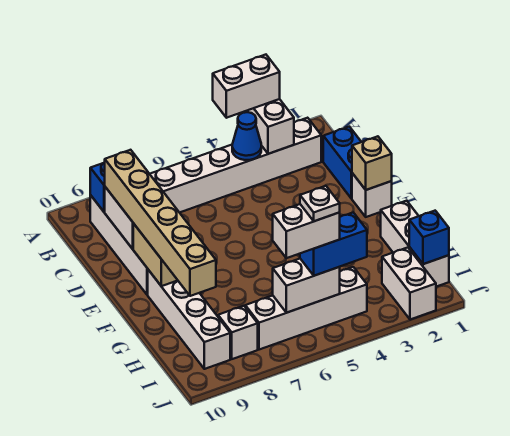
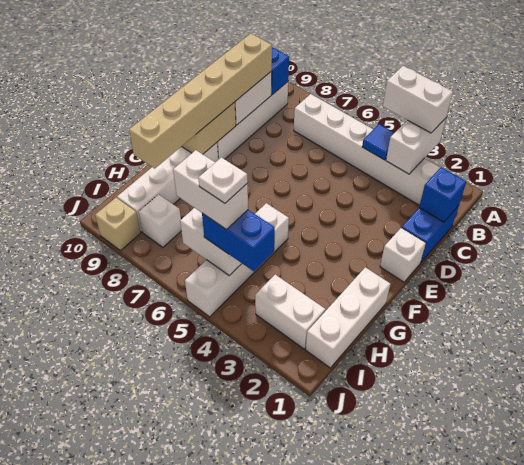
blue 1x1 cone [232,112,261,160] -> blue 1x1 tile [362,124,394,160]
tan 1x1 brick [352,136,392,190] -> tan 1x1 brick moved to [95,198,141,251]
blue 1x1 brick [409,211,449,264] -> blue 1x1 brick moved to [419,167,466,222]
white 1x2 brick [382,248,436,320] -> white 1x2 brick turned to [255,275,325,349]
white 1x4 brick [245,267,367,350] -> white 1x4 brick turned to [185,203,289,317]

